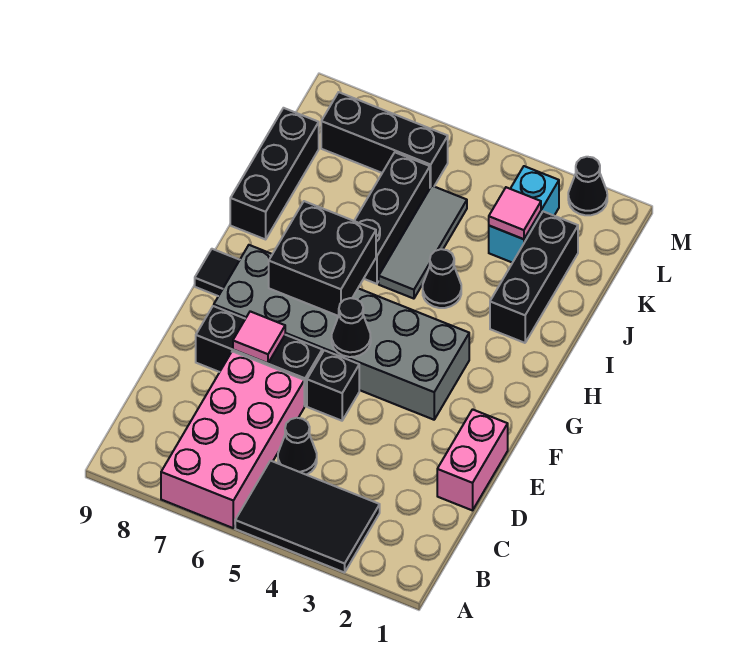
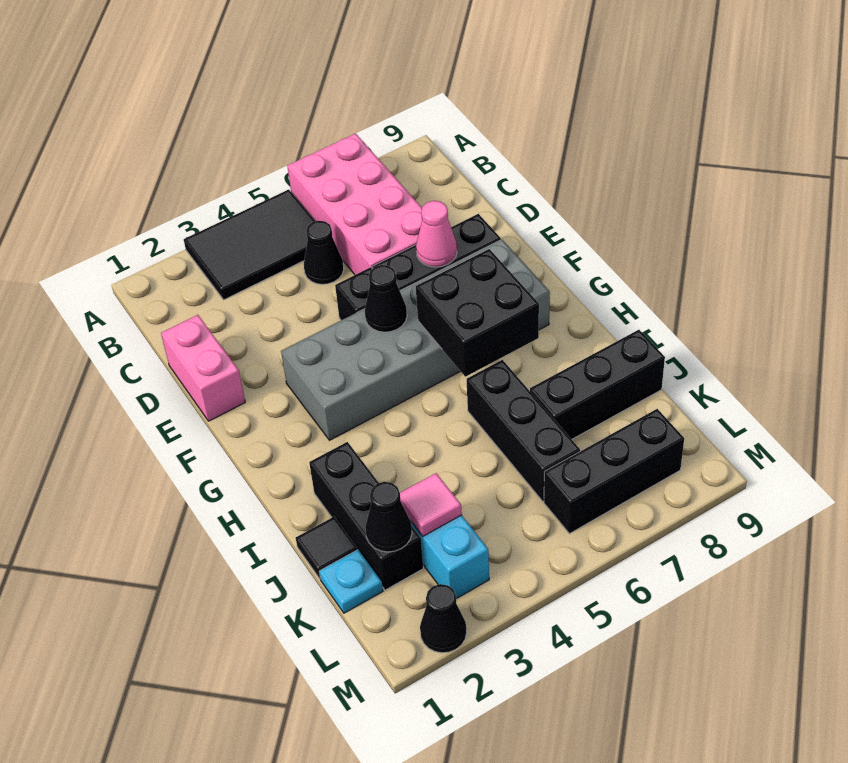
pink 1x1 tile [233,311,285,363] -> pink 1x1 cone [416,201,457,267]
black 1x1 tile [195,249,239,296] -> black 1x1 tile moved to [296,517,357,579]
black 1x1 cone [423,249,461,308] -> black 1x1 cone moved to [365,482,412,552]
grey 1x3 tile [379,186,467,299] -> none
black 1x3 brick [230,108,319,239] -> black 1x3 brick turned to [530,330,665,439]
none -> cyan 1x1 plate [319,550,383,613]

